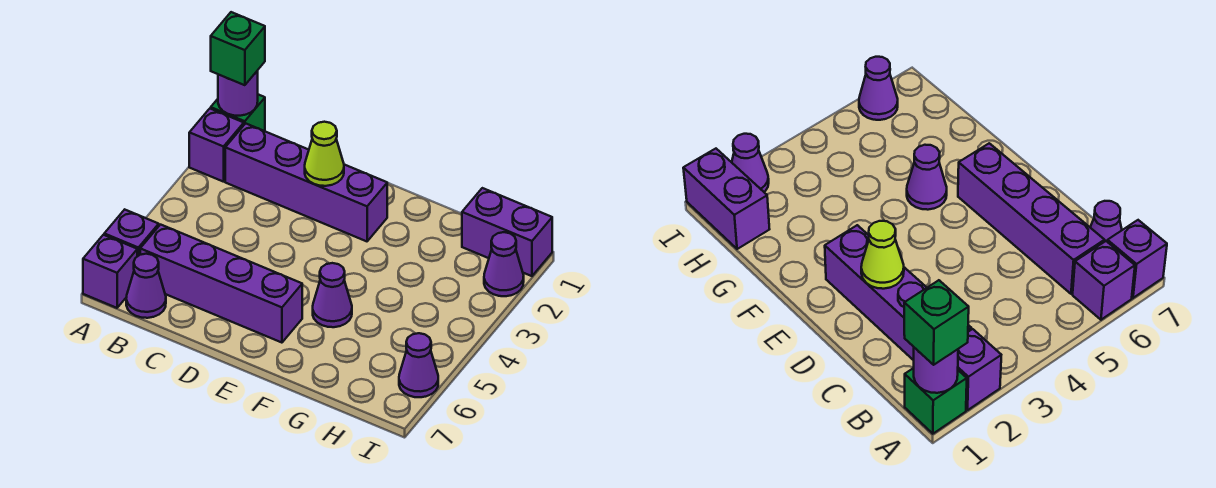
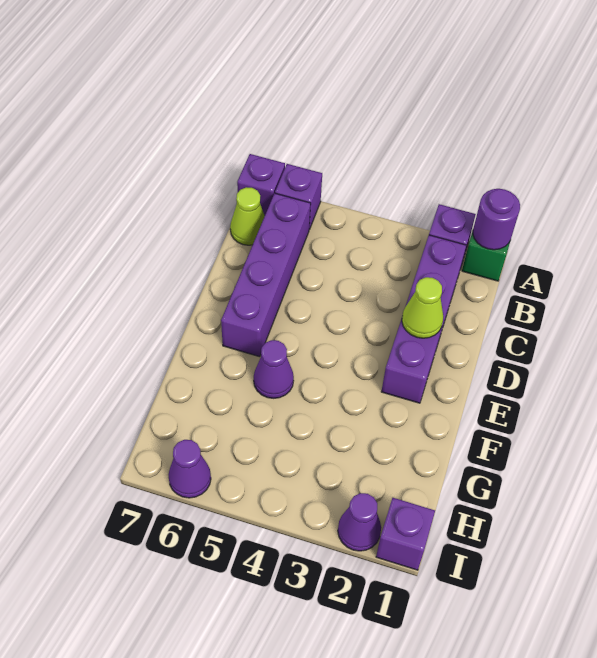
green 1x1 brick [211,12,265,85] -> none
purple 1x1 cone [126,254,166,318] -> lime 1x1 cone [230,187,265,245]
purple 1x2 brick [462,188,552,276] -> purple 1x1 brick [376,498,435,570]

